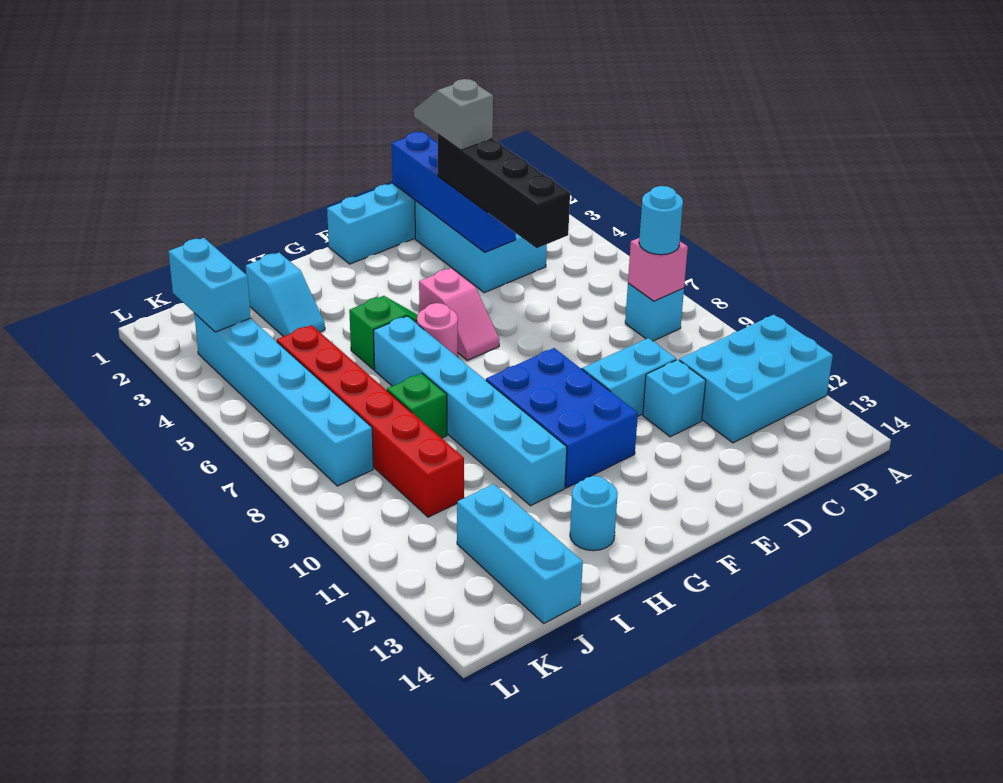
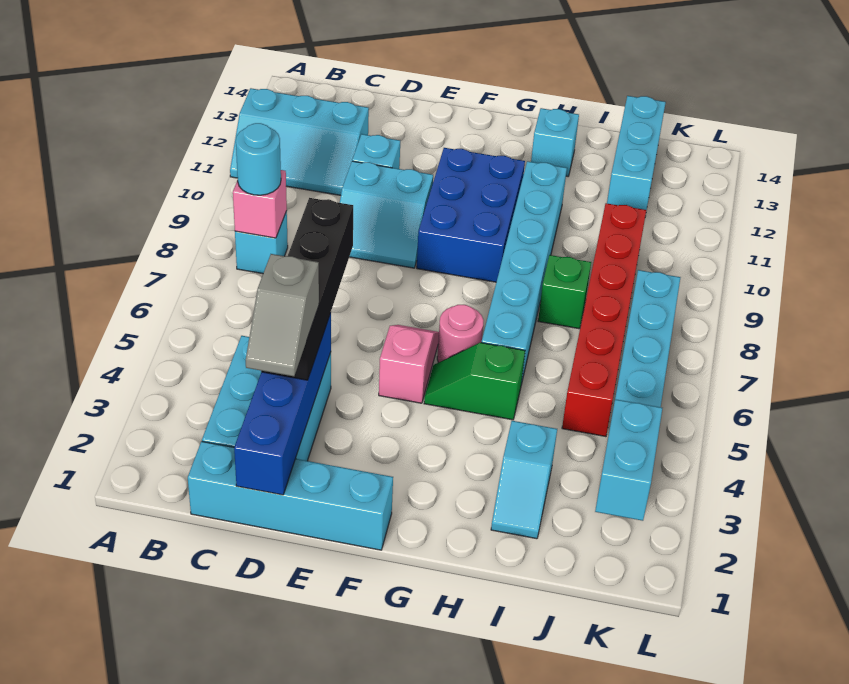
cyan 2x3 brick [679,315,833,443] -> cyan 2x3 slope [230,88,369,195]
cyan 1x1 round brick [570,476,618,551] -> cyan 1x1 brick [531,108,579,176]
cyan 1x2 slope [246,253,325,337] -> cyan 1x2 slope turned to [491,421,557,539]

